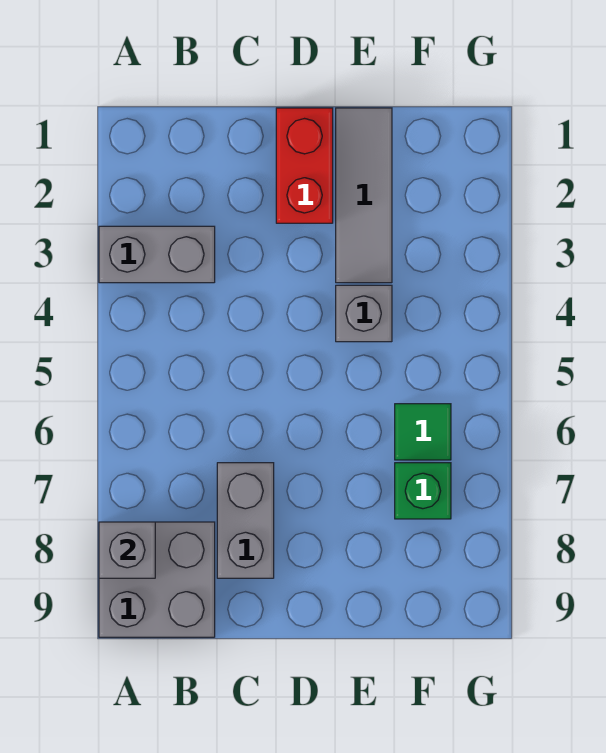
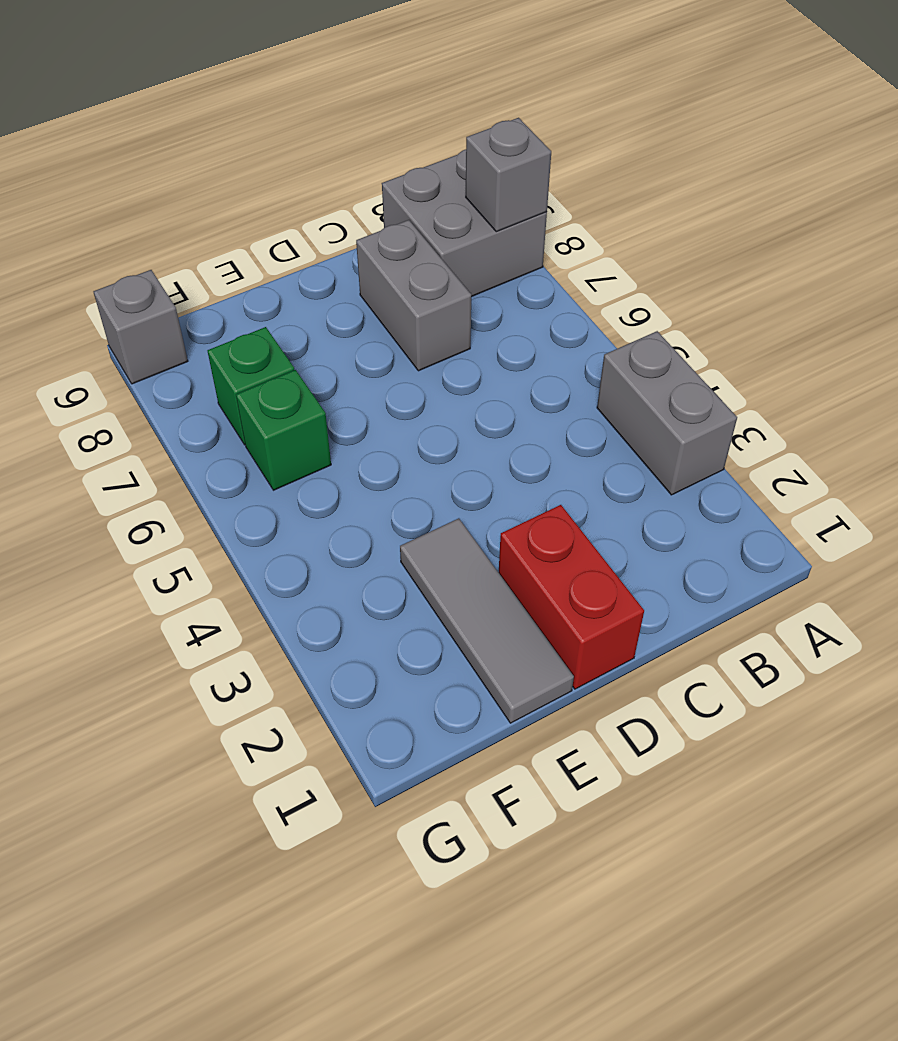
grey 1x2 brick [99,226,215,283] -> grey 1x2 brick turned to [597,331,737,495]
grey 1x1 brick [336,285,392,342] -> grey 1x1 brick moved to [93,270,188,384]
green 1x1 tile [395,404,451,460] -> green 1x1 brick [236,370,331,490]

